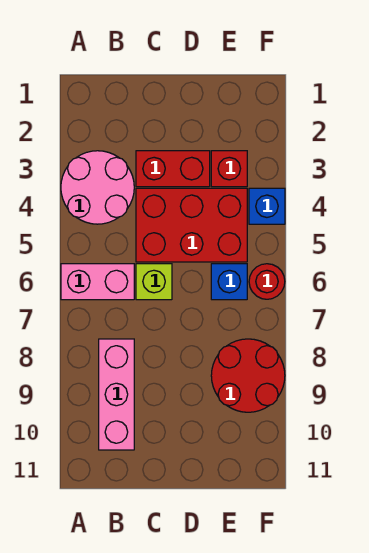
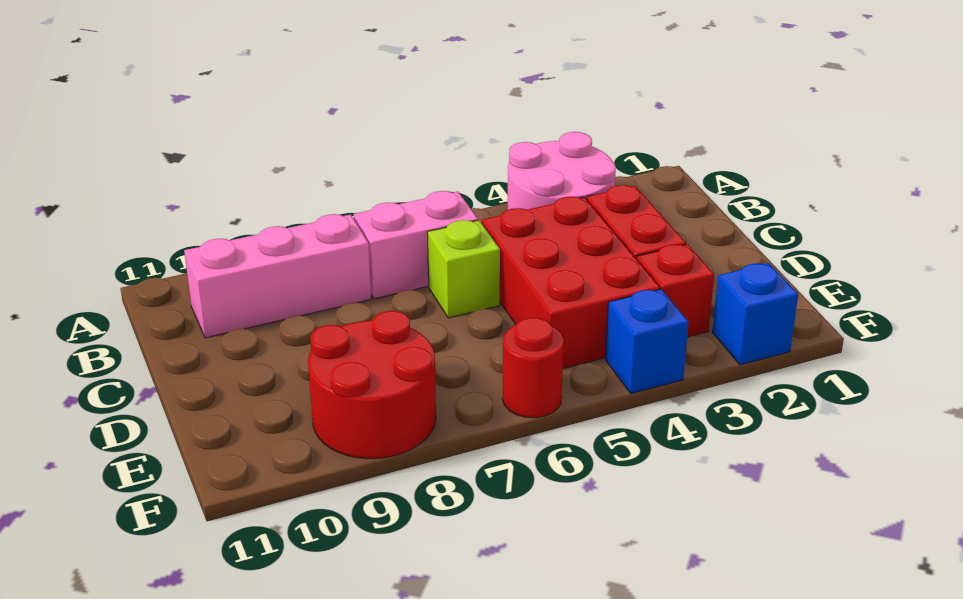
pink 1x2 brick [61,264,134,300] -> pink 1x2 brick turned to [354,191,478,299]
blue 1x1 brick [211,264,247,300] -> blue 1x1 brick moved to [712,263,798,365]

